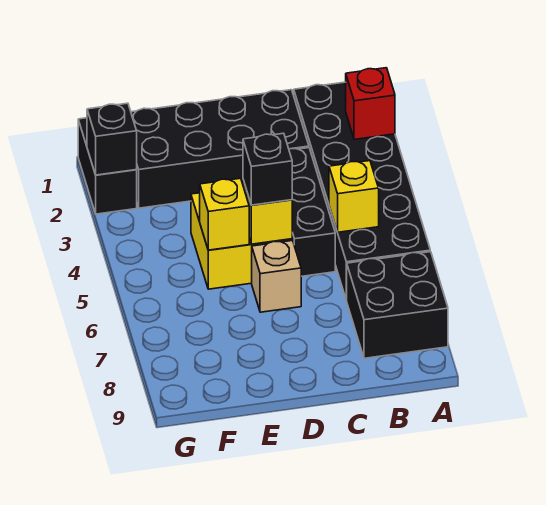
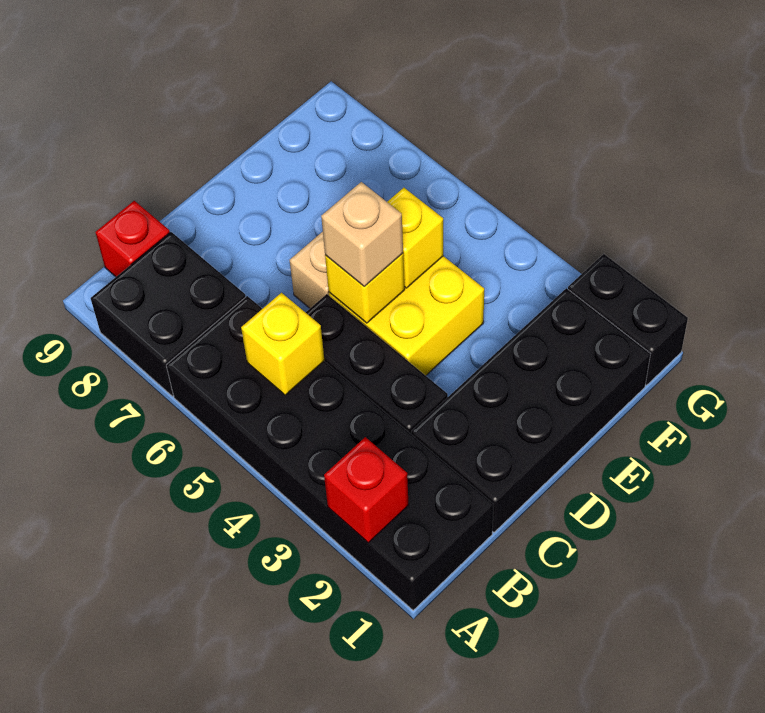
none -> red 1x1 brick [95,201,170,277]
black 1x1 brick [243,133,292,205] -> tan 1x1 brick [321,182,403,287]
black 1x1 brick [87,103,137,175] -> none

